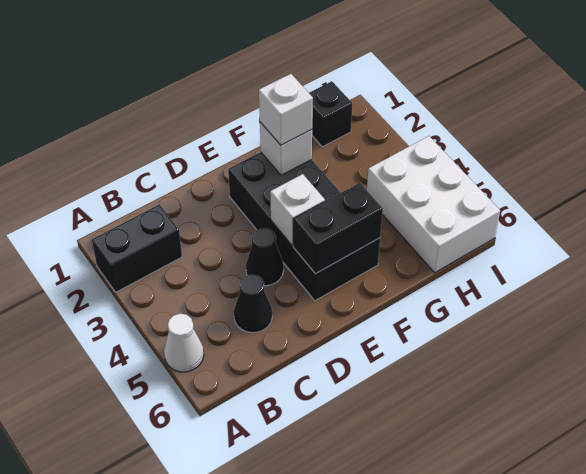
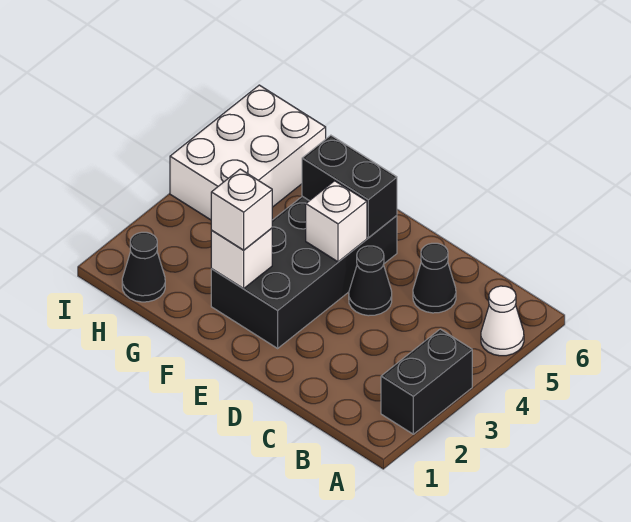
black 1x2 brick [92,204,182,292] -> black 1x2 brick turned to [381,329,472,434]
black 1x1 brick [309,81,352,147] -> black 1x1 cone [122,232,165,302]

